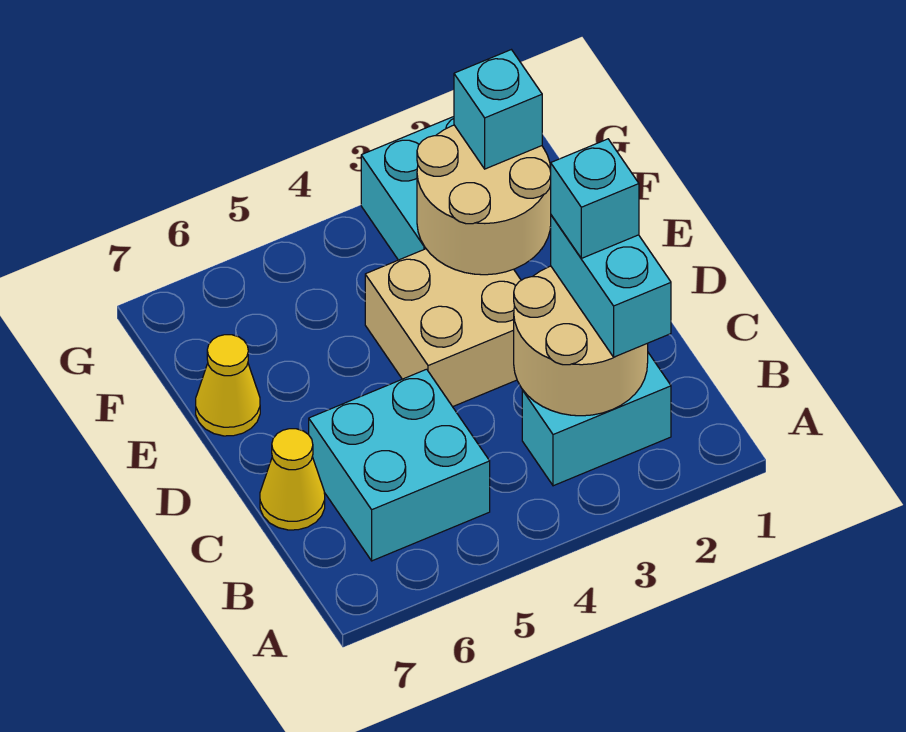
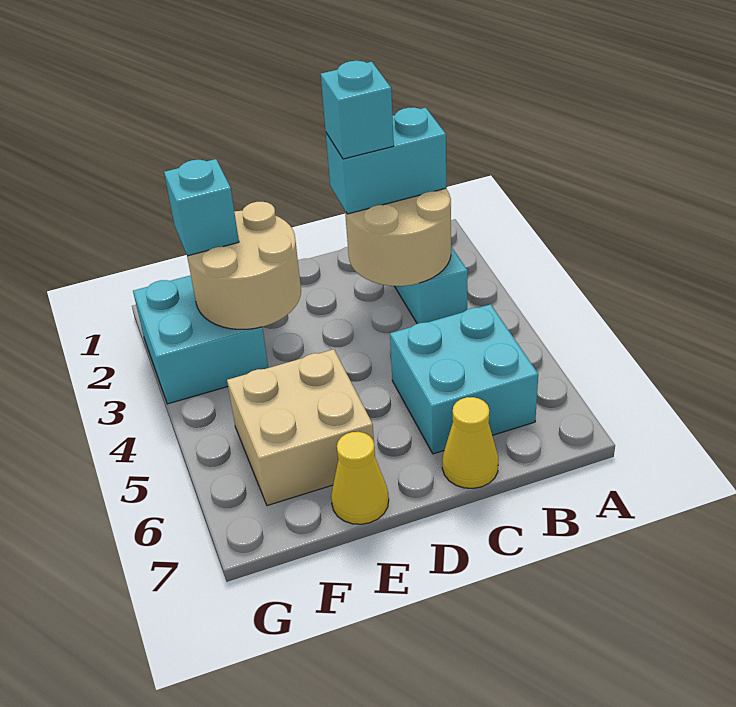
tan 2x2 brick [365,249,521,407] -> tan 2x2 brick moved to [227,349,374,506]

